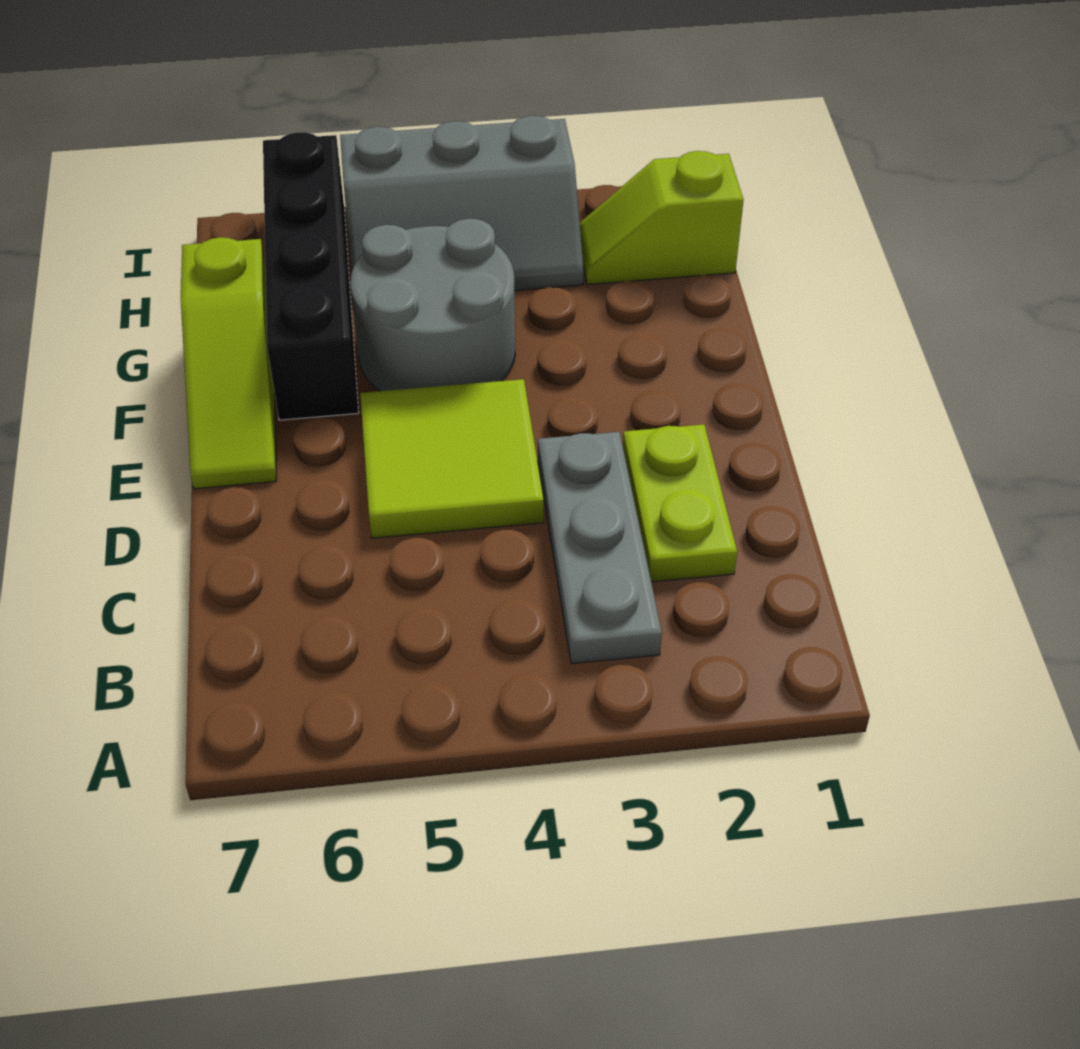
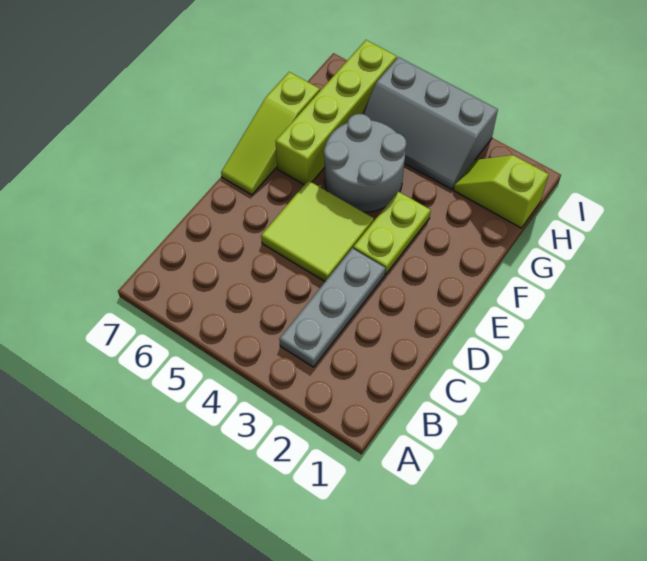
lime 1x2 plate [623,424,737,582] -> lime 1x2 plate moved to [353,191,431,274]
black 1x4 brick [263,132,359,420] -> lime 1x4 brick [276,40,397,185]

